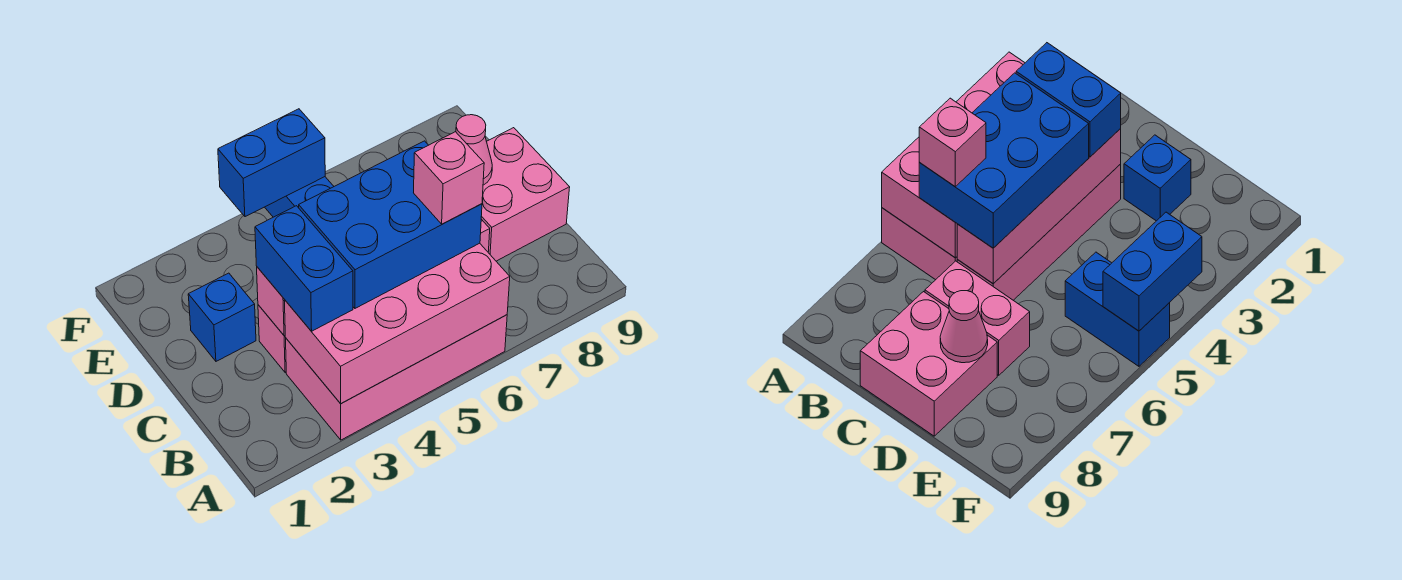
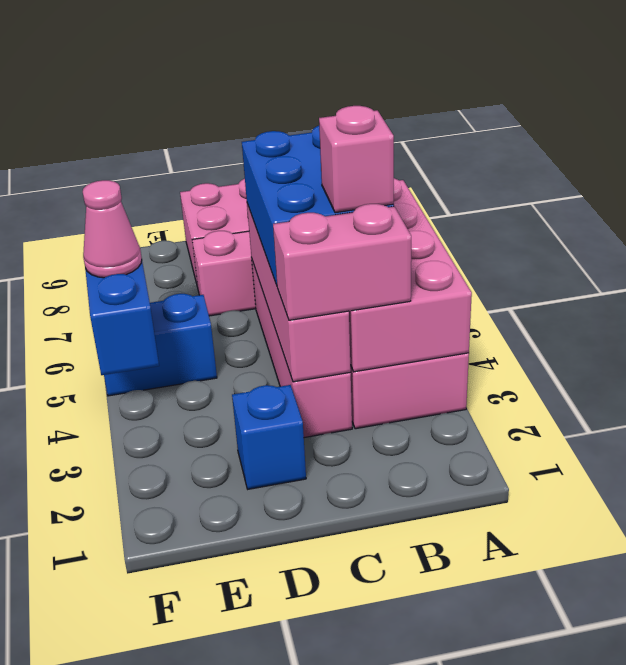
blue 1x2 brick [255,206,353,331] -> pink 1x2 brick [273,204,411,320]
pink 1x1 brick [414,132,484,224] -> pink 1x1 brick moved to [319,106,394,213]
pink 1x1 cone [456,115,492,185] -> pink 1x1 cone moved to [83,180,142,278]

